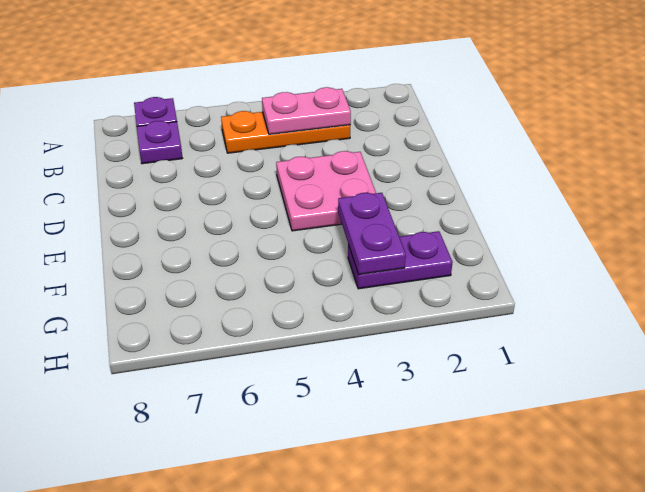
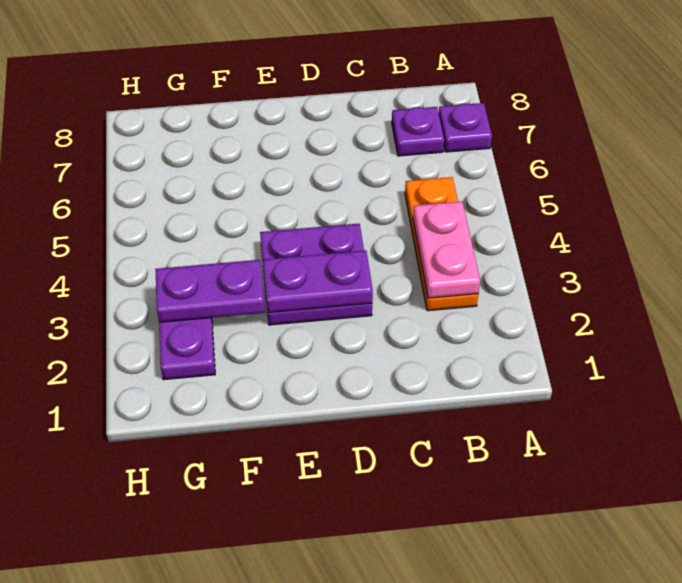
pink 2x2 plate [276,151,376,231] -> purple 2x2 plate [260,224,372,325]
none -> purple 1x2 plate [263,250,373,313]

